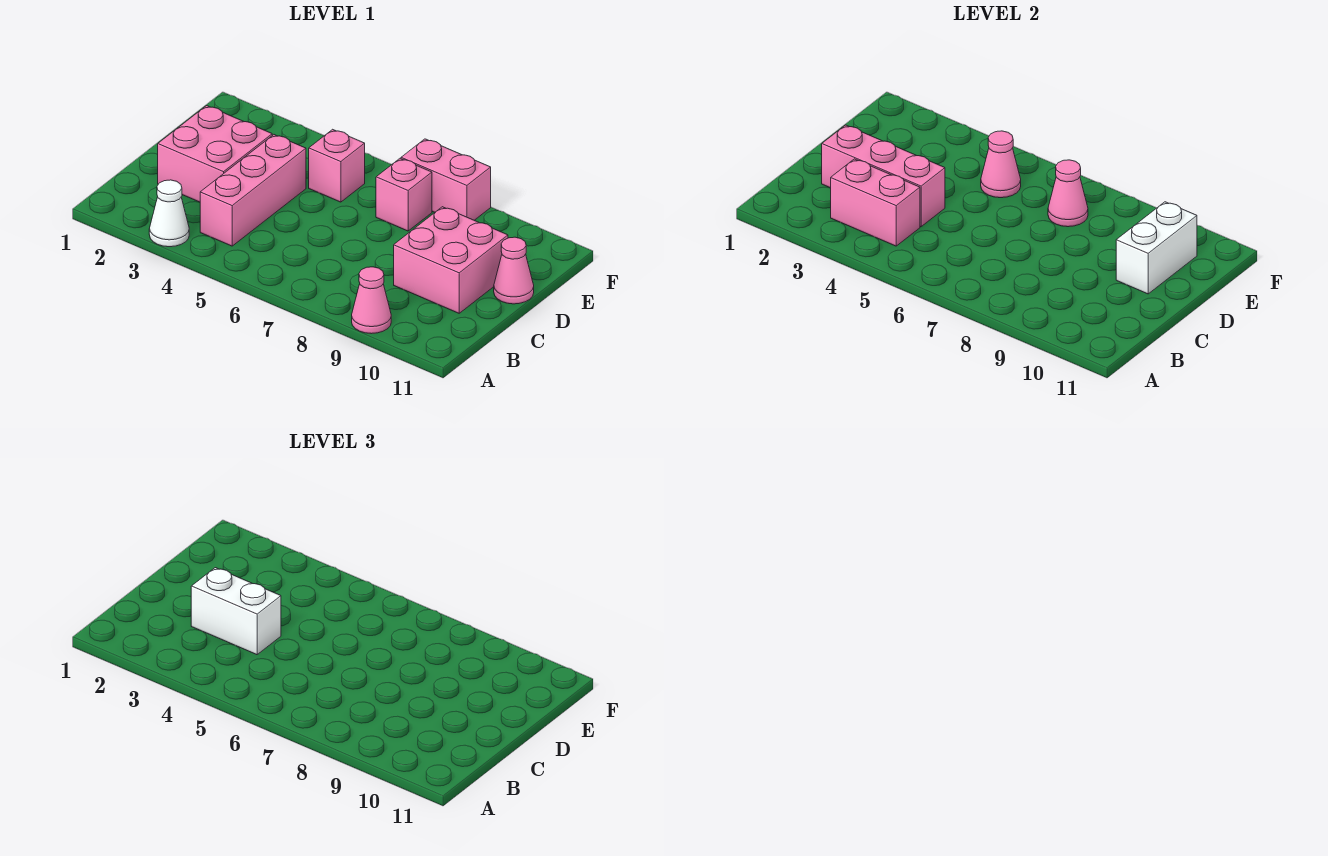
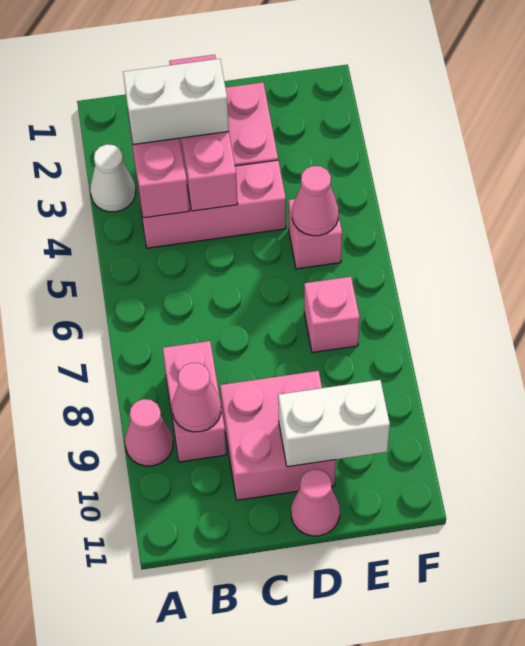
white 1x2 brick [191,568,281,655] -> white 1x2 brick turned to [123,59,229,145]
pink 1x1 cone [1048,160,1088,227] -> pink 1x1 cone moved to [172,363,221,432]
pink 1x2 brick [401,139,491,220] -> pink 1x2 brick moved to [163,341,226,462]

